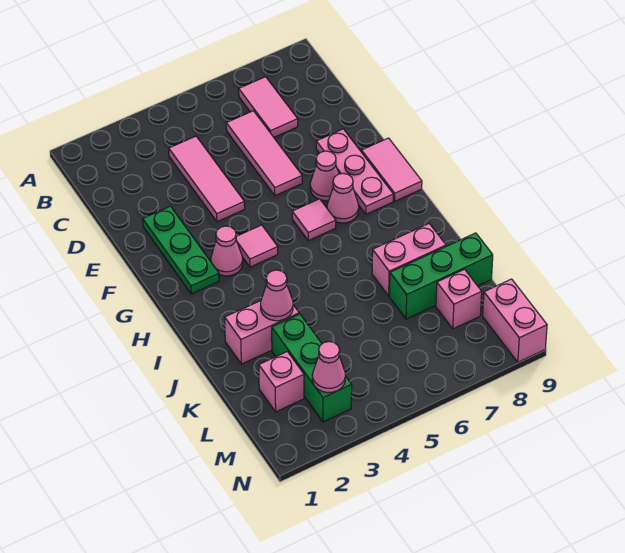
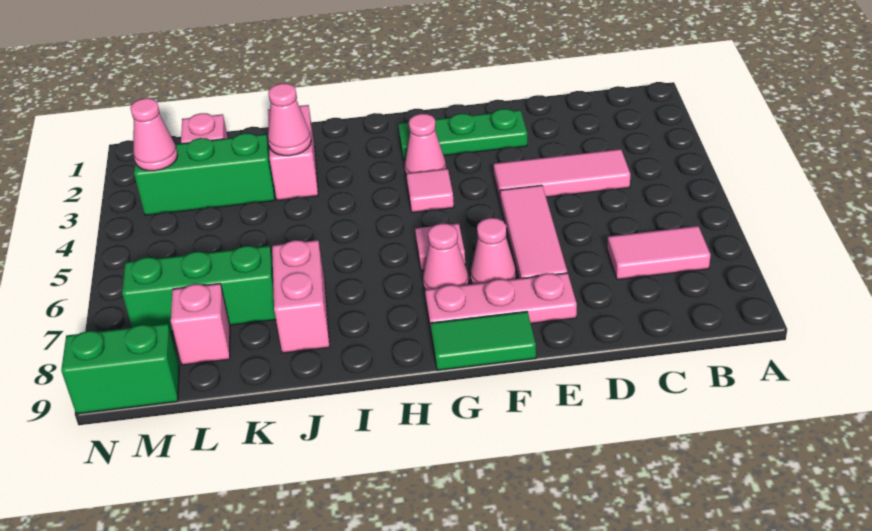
pink 1x3 tile [226,111,302,196] -> pink 1x3 tile turned to [500,185,567,279]
pink 1x2 tile [362,138,422,201] -> green 1x2 tile [430,311,536,370]
green 1x3 brick [389,233,493,319] -> green 1x3 brick turned to [122,246,276,332]
pink 1x2 brick [483,279,547,362] -> green 1x2 brick [61,324,179,414]

